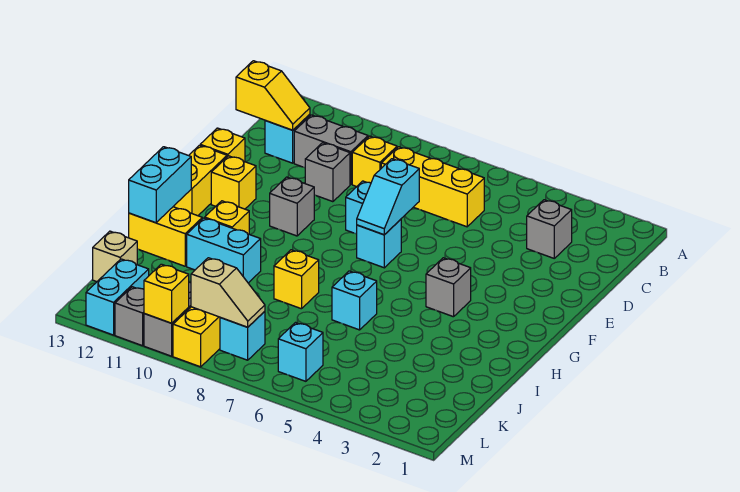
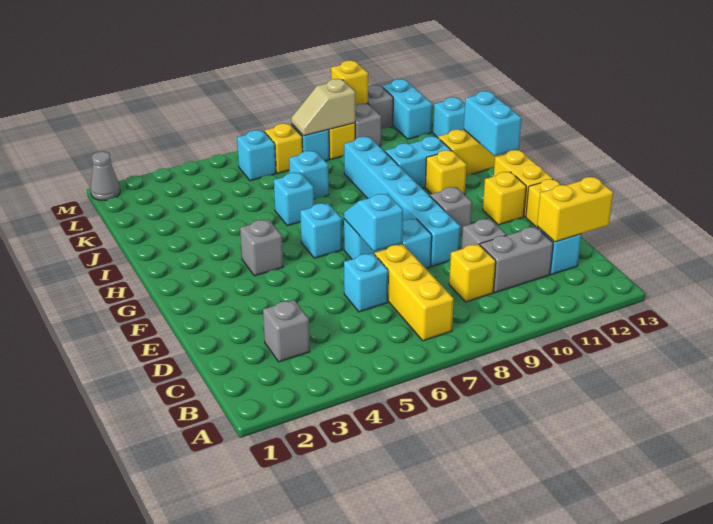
yellow 1x3 brick [381,147,484,227] -> yellow 1x3 brick turned to [375,244,454,341]
yellow 1x2 slope [236,61,310,130] -> yellow 1x2 brick [537,177,613,242]
none -> cyan 1x1 brick [344,253,388,312]
none -> cyan 1x6 brick [344,137,461,266]
none -> cyan 1x1 brick [300,203,342,258]
yellow 1x1 brick [274,250,319,309] -> yellow 1x1 brick moved to [265,123,303,173]
none -> cyan 1x1 brick [289,151,329,199]
tan 1x1 brick [93,231,137,282] -> cyan 1x1 brick [433,97,465,137]
none -> grey 1x1 cone [90,151,120,200]

